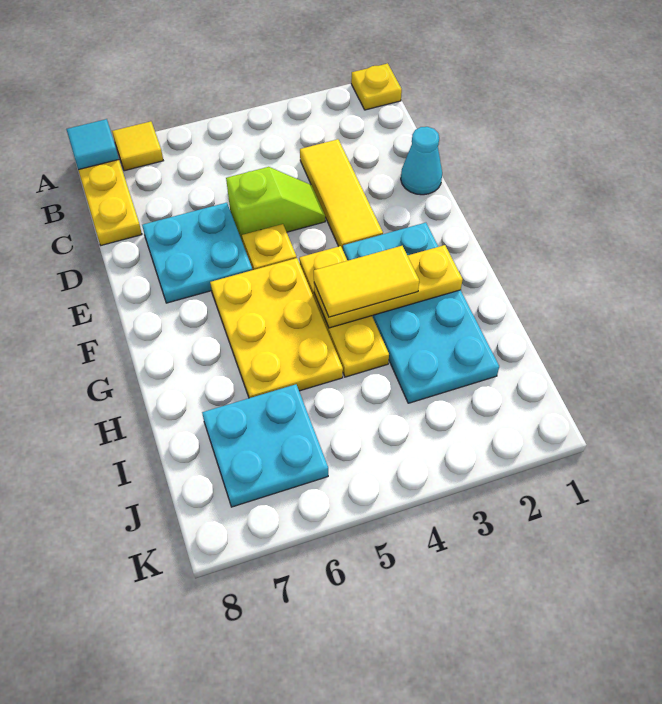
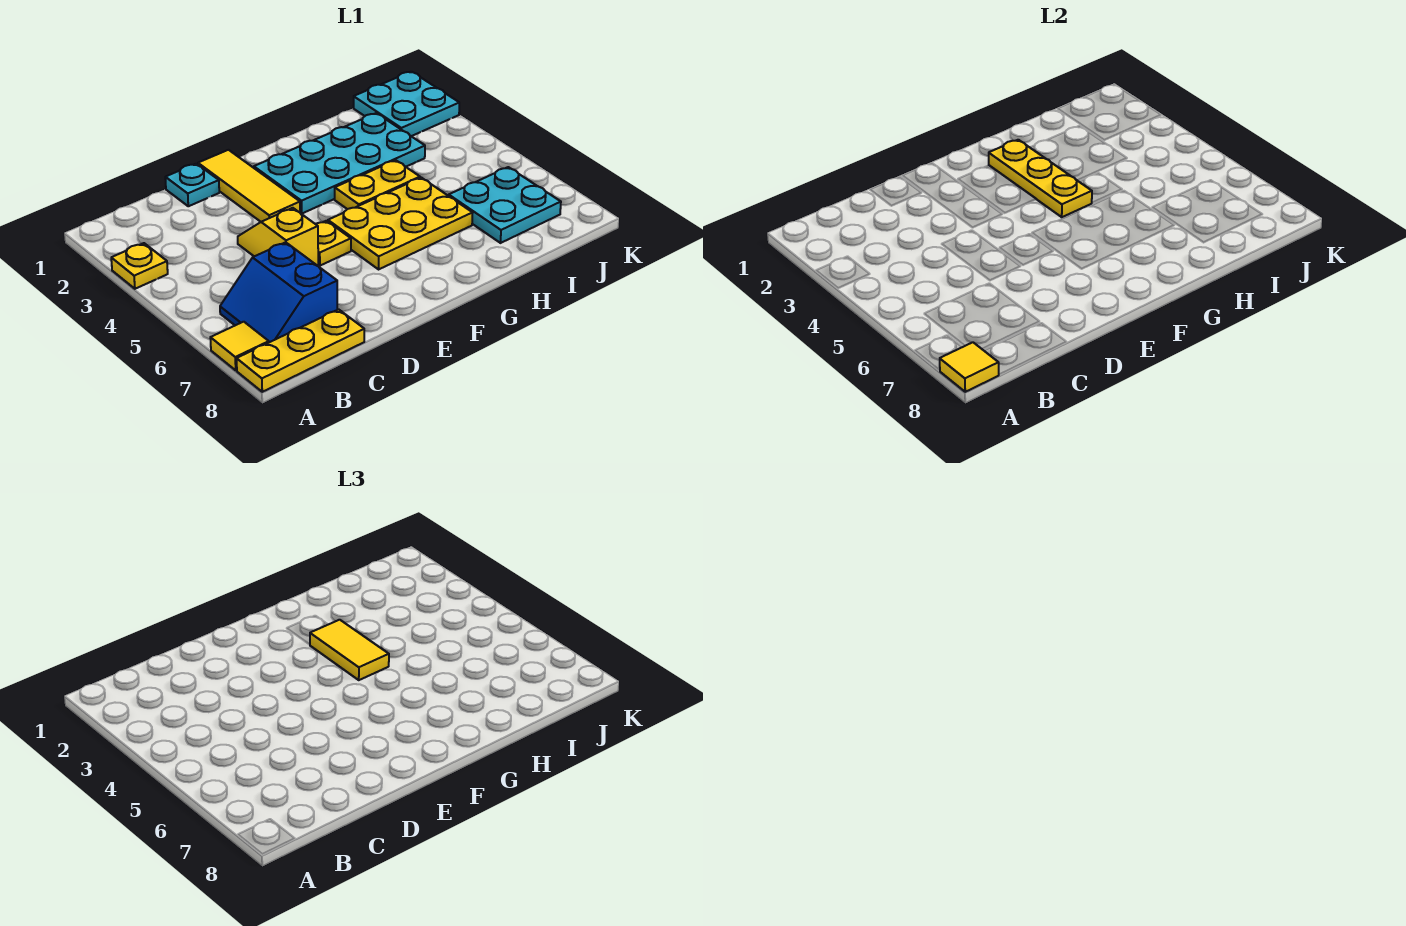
yellow 1x1 plate [351,63,402,110] -> yellow 1x1 plate moved to [111,243,168,289]
cyan 1x1 tile [66,119,119,170] -> yellow 1x1 tile [940,342,999,392]
none -> blue 2x2 slope [220,242,337,342]
yellow 1x3 tile [300,139,383,250] -> yellow 1x3 tile turned to [198,150,300,222]
cyan 1x1 cone [401,127,442,195] -> cyan 1x1 plate [165,164,219,206]
lime 1x2 slope [226,167,325,243] -> yellow 1x2 slope [238,208,318,266]
cyan 2x2 plate [142,203,252,303] -> cyan 2x2 plate moved to [354,72,459,136]
yellow 1x3 plate [299,246,389,377] -> yellow 1x2 plate [335,160,420,209]

